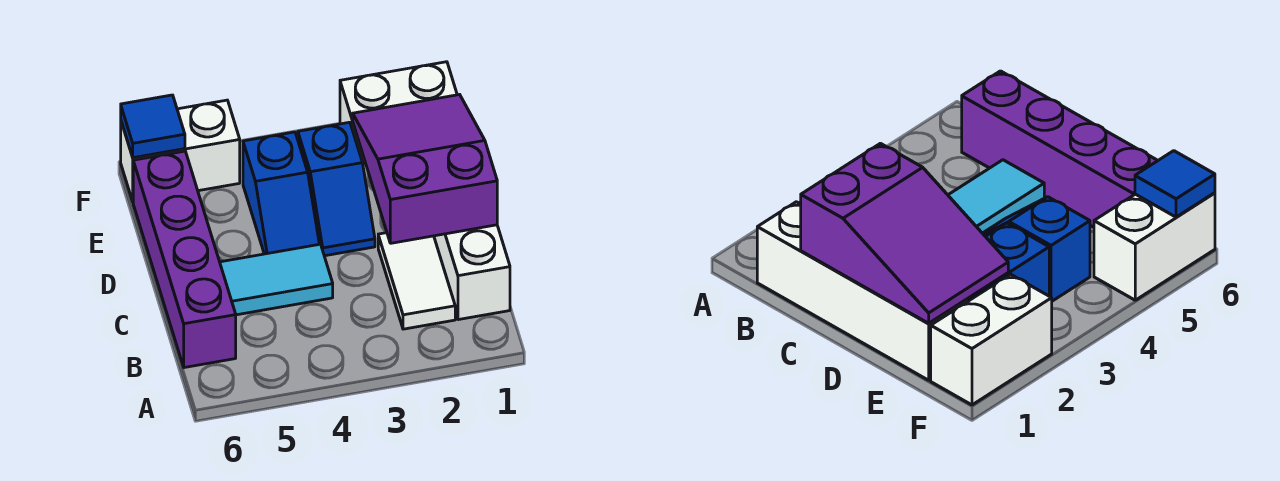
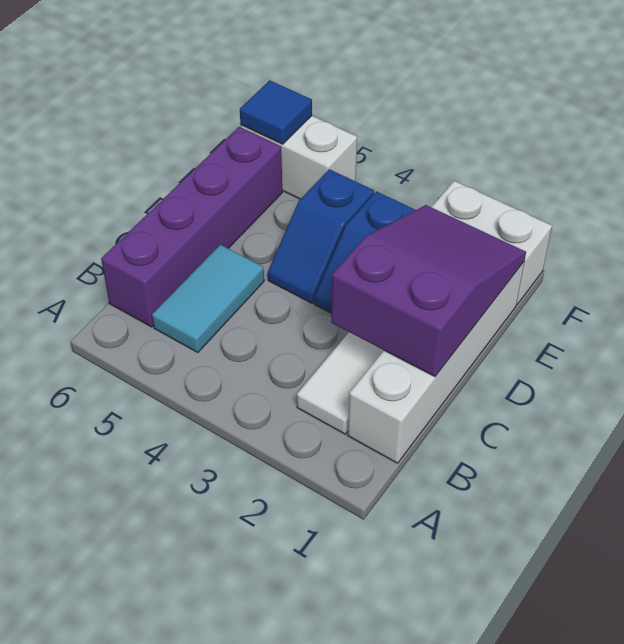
cyan 1x2 tile [220,244,333,315] -> cyan 1x2 tile turned to [152,245,264,353]

